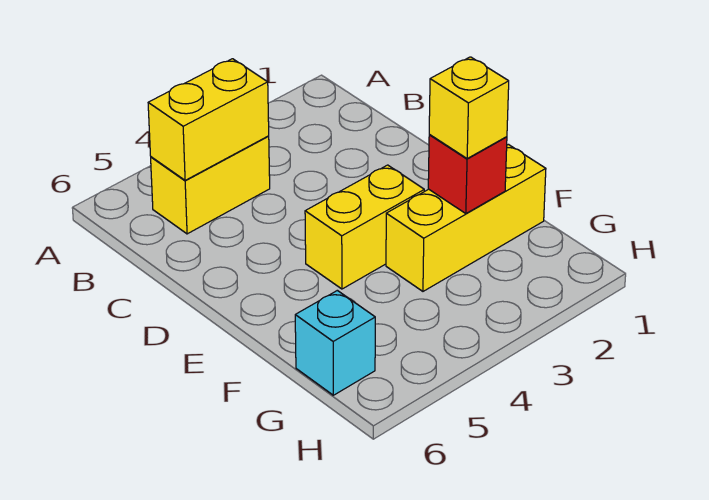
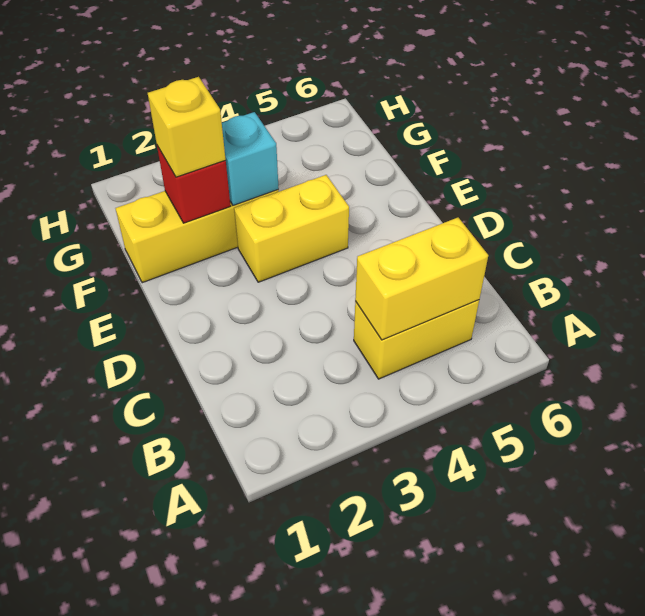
cyan 1x1 brick [295,290,375,395] -> cyan 1x1 brick moved to [222,112,279,205]

